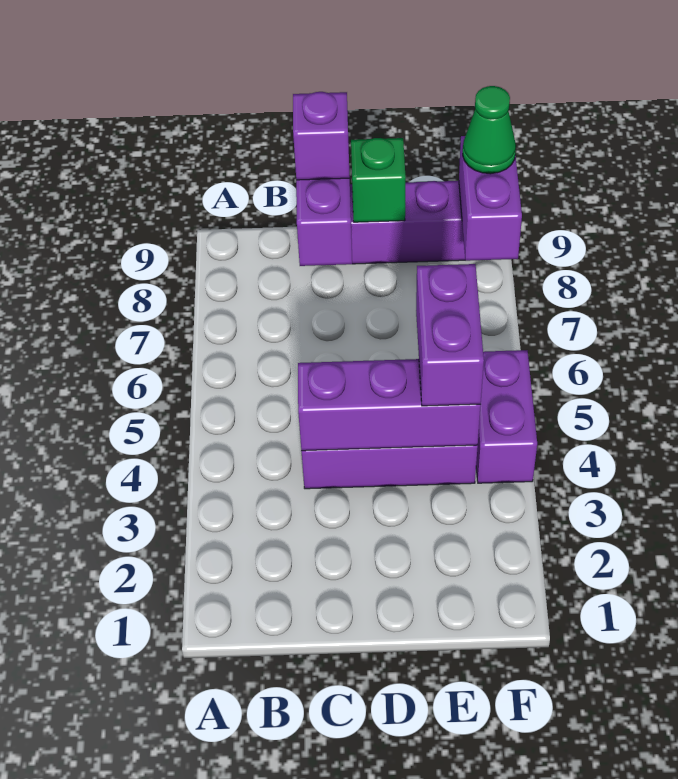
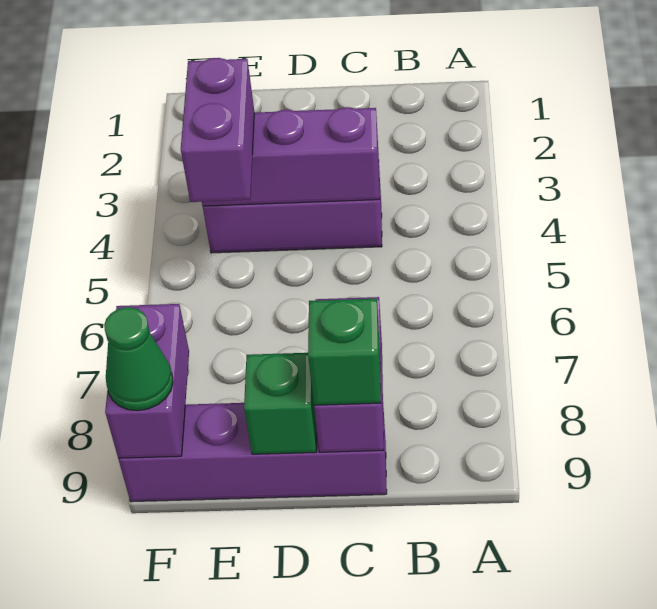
purple 1x1 brick [293,92,350,180] -> green 1x1 brick [308,299,381,405]
purple 1x2 brick [476,350,537,483] -> none

